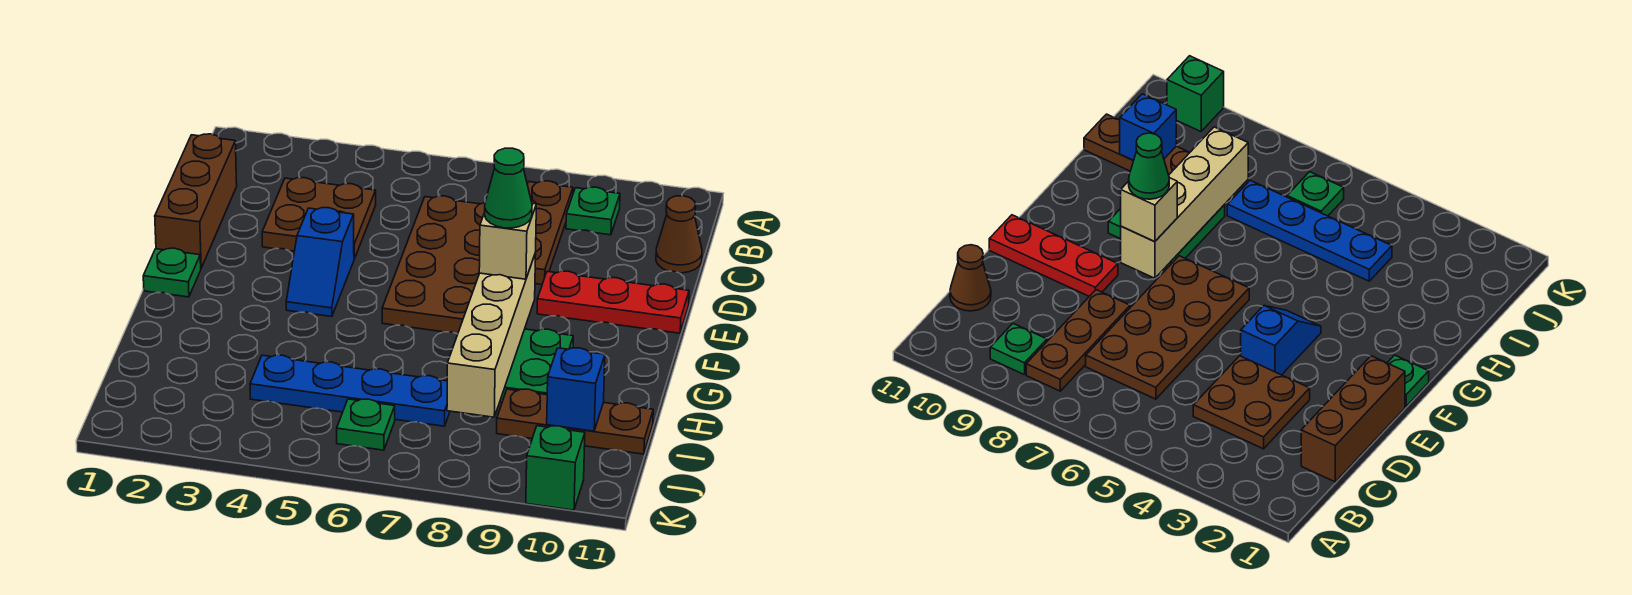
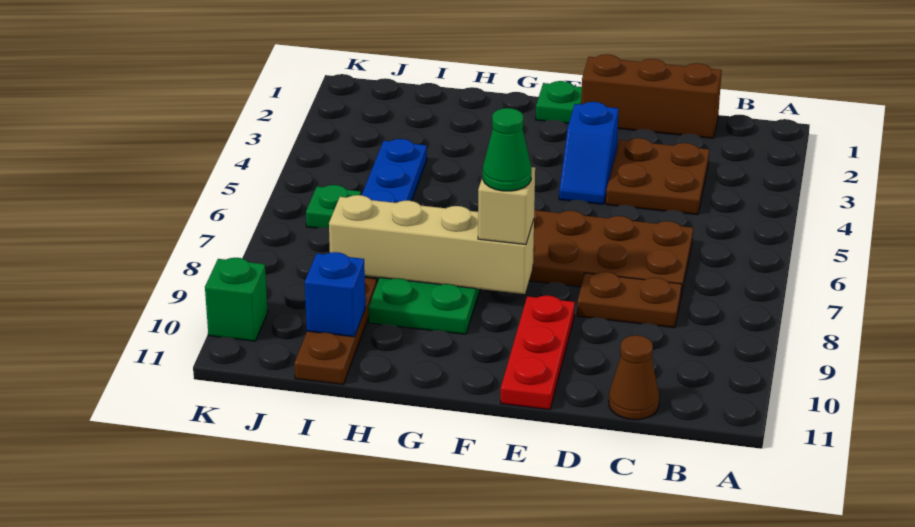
brown 1x3 plate [527,181,573,285] -> brown 1x2 plate [577,272,682,328]
green 1x1 plate [566,187,620,235] -> none
blue 1x2 slope [286,208,354,317] -> blue 1x2 slope turned to [559,102,618,204]

